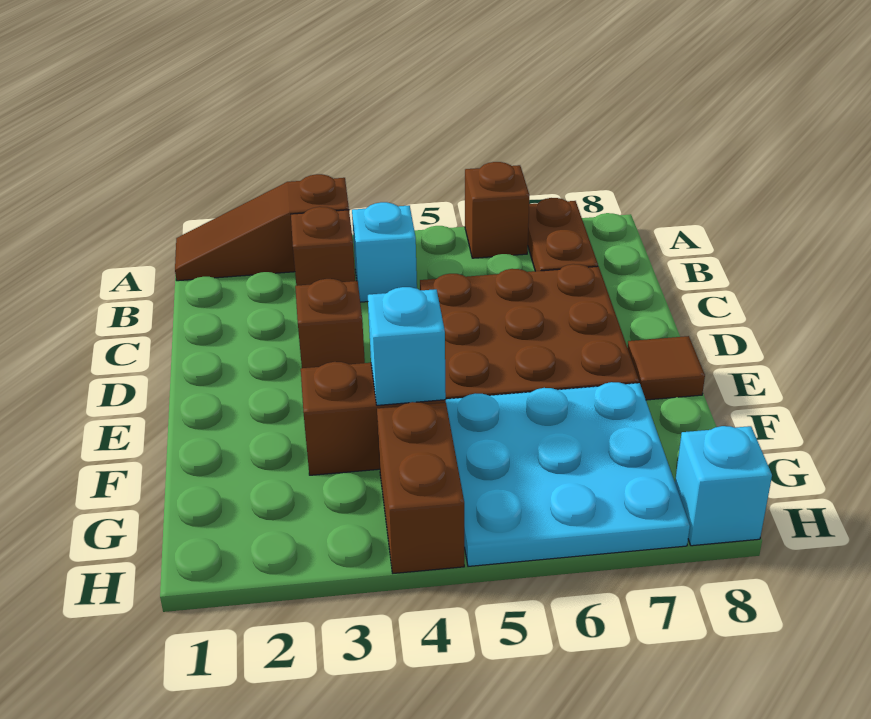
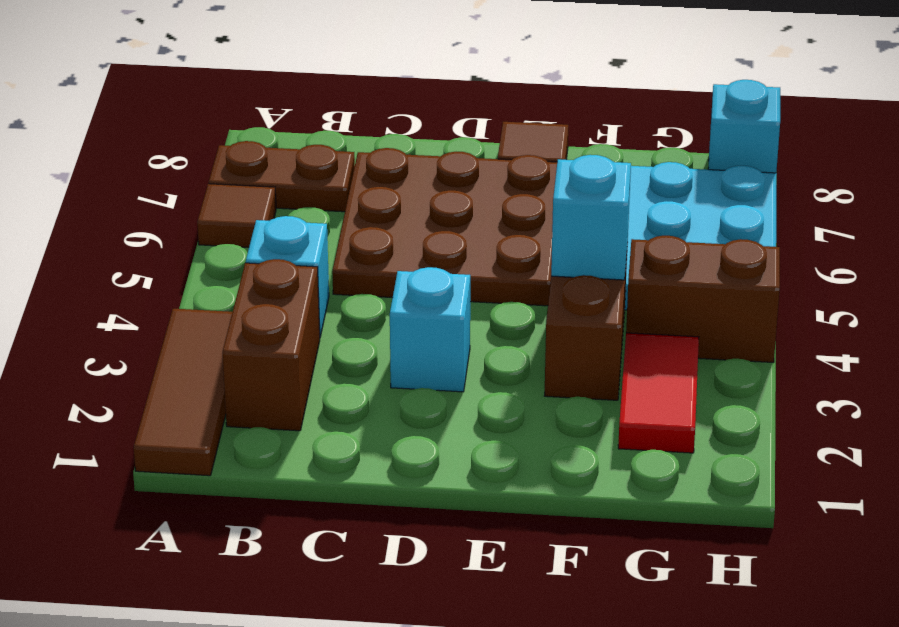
brown 1x3 slope [175,174,349,281] -> brown 1x3 tile [134,309,233,476]
brown 1x1 brick [465,162,529,258] -> brown 1x1 tile [197,184,276,247]
brown 1x1 brick [291,207,355,286] -> brown 1x2 brick [222,259,320,431]
brown 1x1 brick [295,279,365,368] -> cyan 1x1 brick [390,267,470,392]
none -> red 1x2 tile [618,333,699,453]

